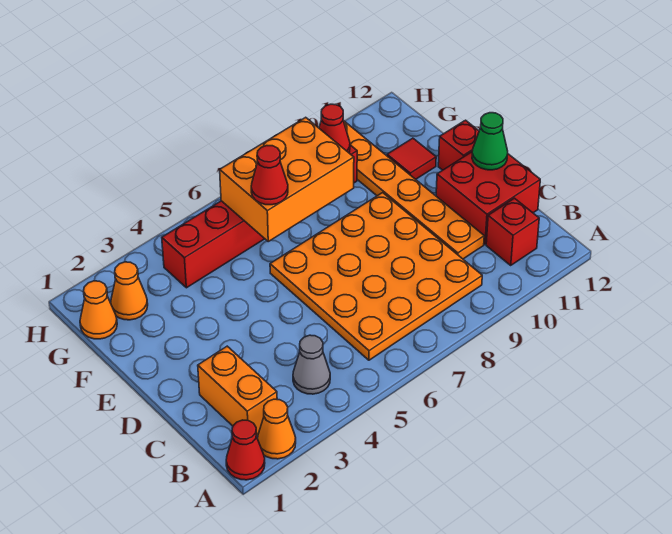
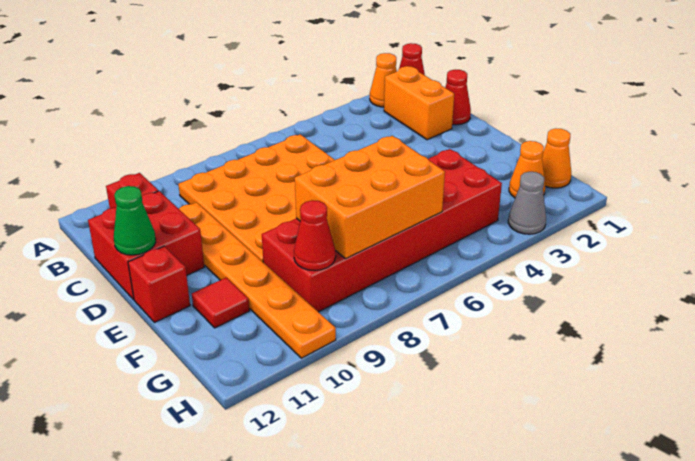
grey 1x1 cone [293,335,330,394] -> grey 1x1 cone moved to [508,172,546,234]
red 1x1 cone [251,146,288,205] -> red 1x1 cone moved to [445,70,471,125]
red 1x6 brick [162,145,357,288] -> red 2x6 brick [262,149,502,312]

